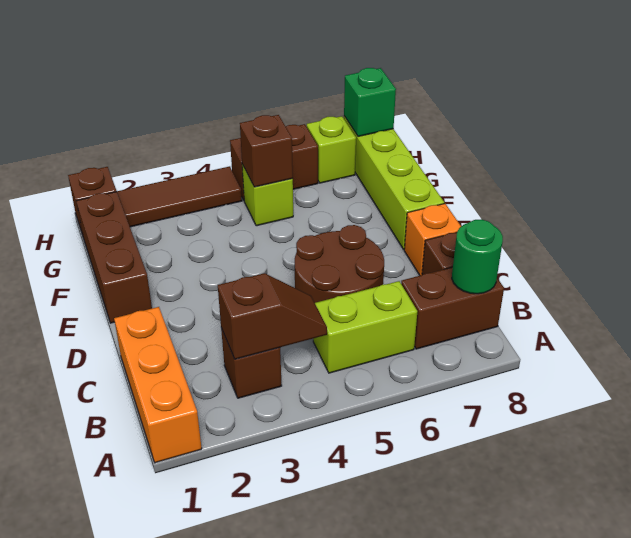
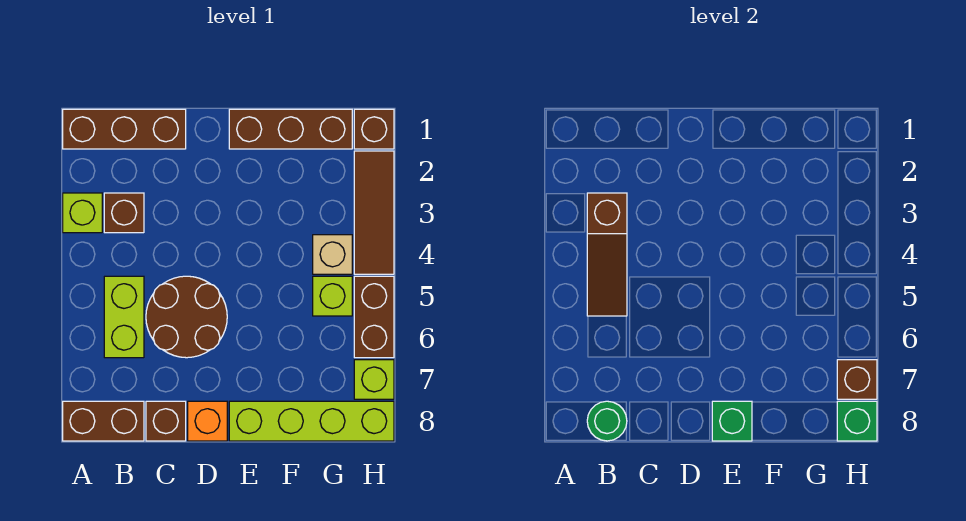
orange 1x3 brick [114,307,202,463] -> brown 1x3 brick [63,109,186,149]
none -> lime 1x1 brick [63,193,102,233]
brown 1x2 slope [218,273,327,359] -> brown 1x3 slope [587,193,627,316]
brown 1x2 brick [401,267,504,349] -> brown 1x2 brick turned to [63,401,144,441]
none -> green 1x1 brick [712,401,752,441]
none -> tan 1x1 brick [313,235,352,274]
brown 1x1 brick [240,115,293,187] -> brown 1x1 brick moved to [837,360,877,399]

